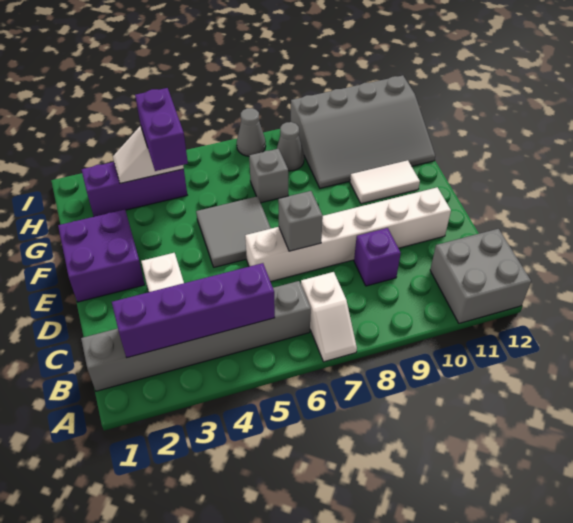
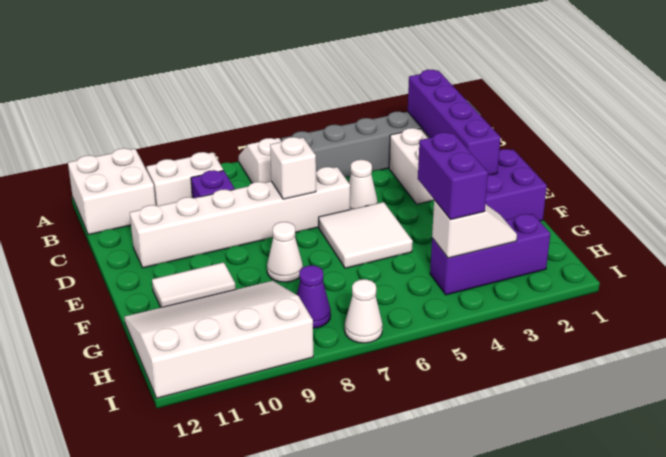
grey 2x2 brick [430,229,531,323] -> white 2x2 brick [68,148,156,235]
purple 1x4 brick [112,263,275,358] -> purple 1x4 brick turned to [408,70,501,175]
none -> white 1x2 brick [146,152,223,206]
none -> white 1x1 cone [349,160,378,210]
grey 1x1 brick [278,191,323,251] -> white 1x1 brick [270,137,316,199]
grey 2x2 tile [196,196,271,267] -> white 2x2 tile [319,202,413,268]
none -> white 1x1 cone [267,222,303,282]
grey 1x1 brick [249,149,288,203] -> none
grey 3x4 slope [291,75,435,188] -> white 3x4 slope [124,281,313,398]
grey 1x1 cone [277,122,304,171] -> purple 1x1 cone [297,265,331,328]
grey 1x1 cone [237,108,266,156] -> white 1x1 cone [344,279,383,343]

